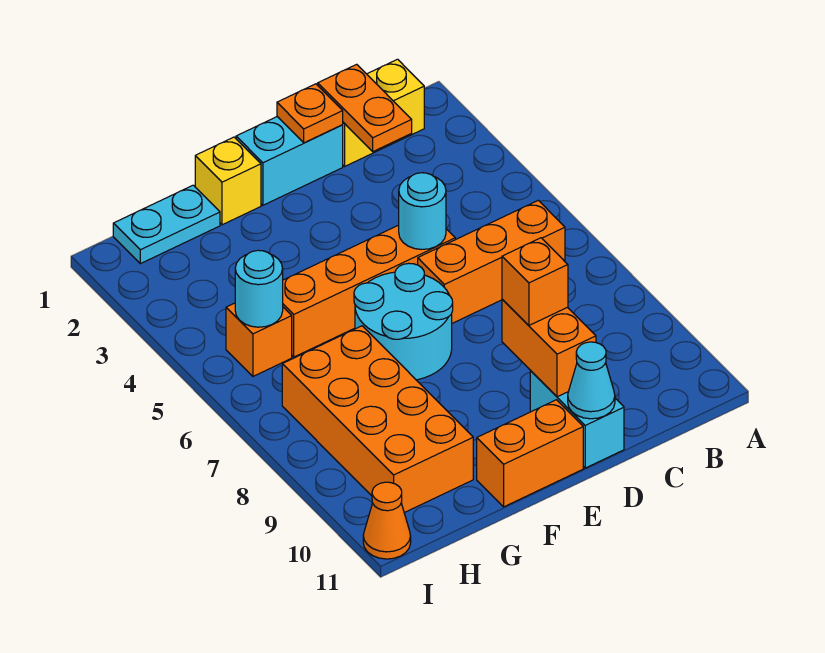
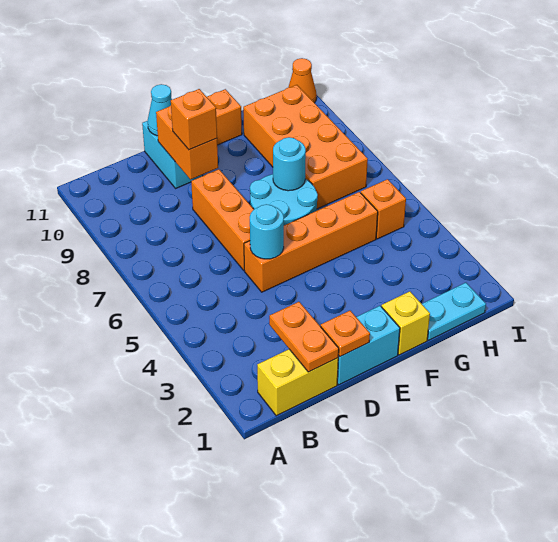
orange 1x3 brick [418,200,565,323] -> orange 1x3 brick turned to [191,169,254,270]
cyan 1x1 round brick [235,250,283,327] -> cyan 1x1 round brick moved to [273,137,306,191]

